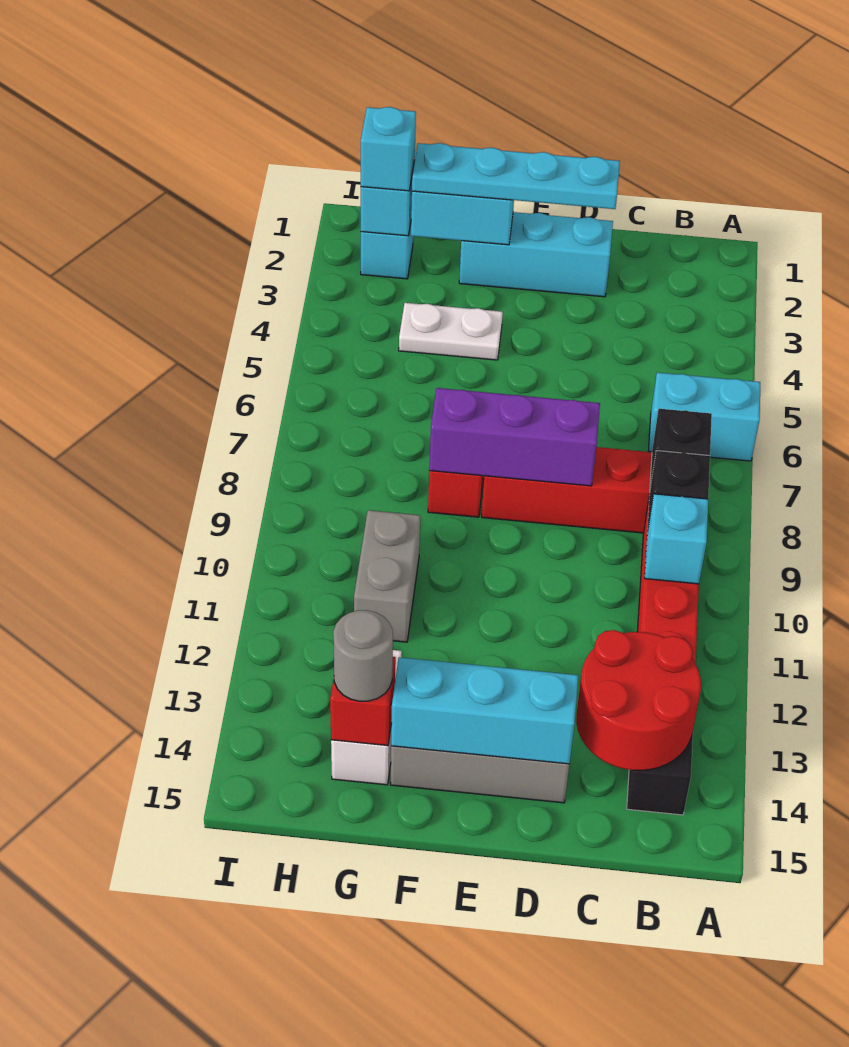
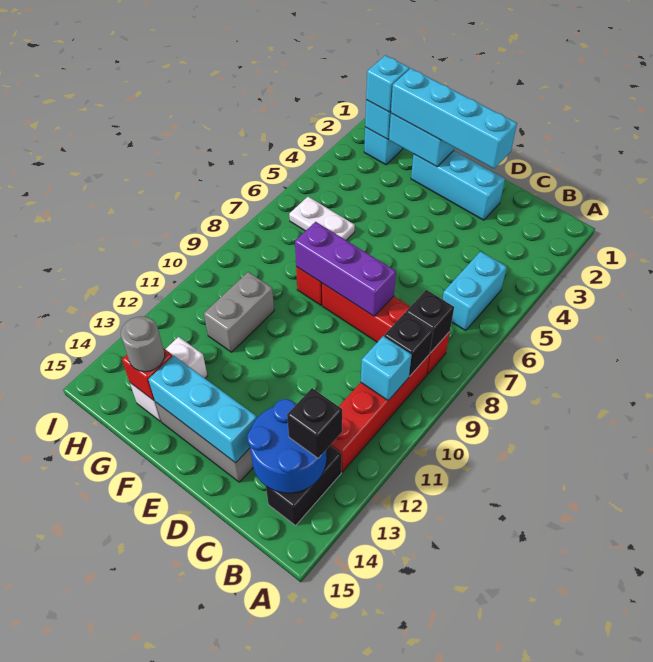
cyan 1x2 brick [649,372,760,461] -> cyan 1x2 brick turned to [442,251,507,331]
red 2x2 round brick [576,630,701,771] -> blue 2x2 round brick [247,399,327,493]
none -> black 1x1 brick [287,388,342,458]
cyan 1x4 plate [412,143,620,209] -> cyan 1x4 brick [391,68,517,169]
white 1x2 plate [399,303,503,360] -> white 1x2 plate moved to [289,197,355,240]

